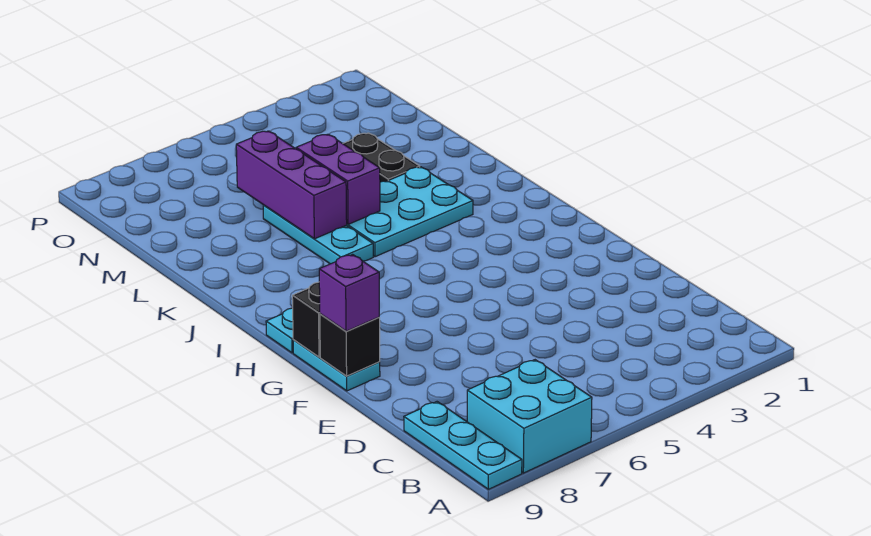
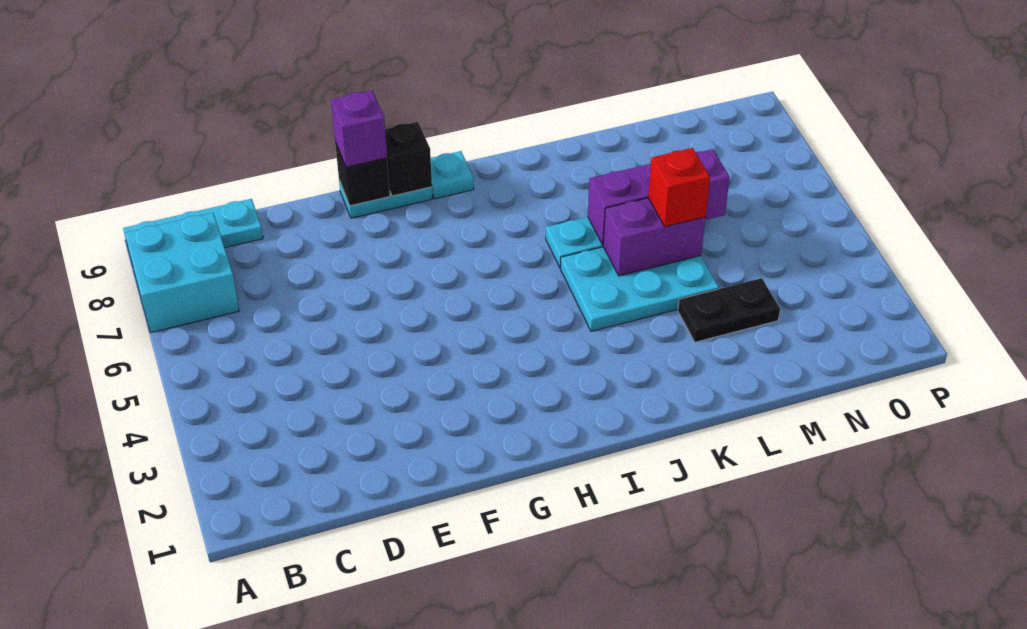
cyan 2x3 plate [346,167,473,257] -> cyan 2x3 plate turned to [560,247,719,331]
none -> red 1x1 brick [648,148,710,227]

